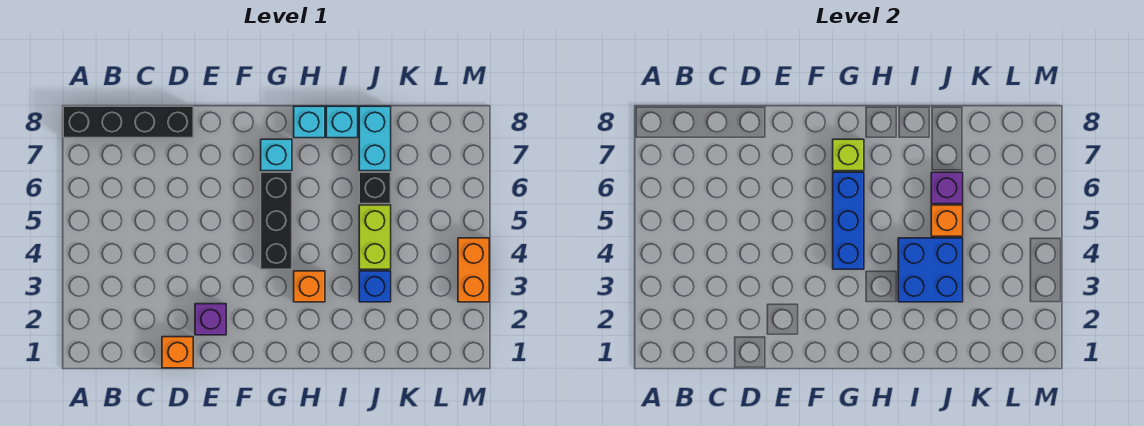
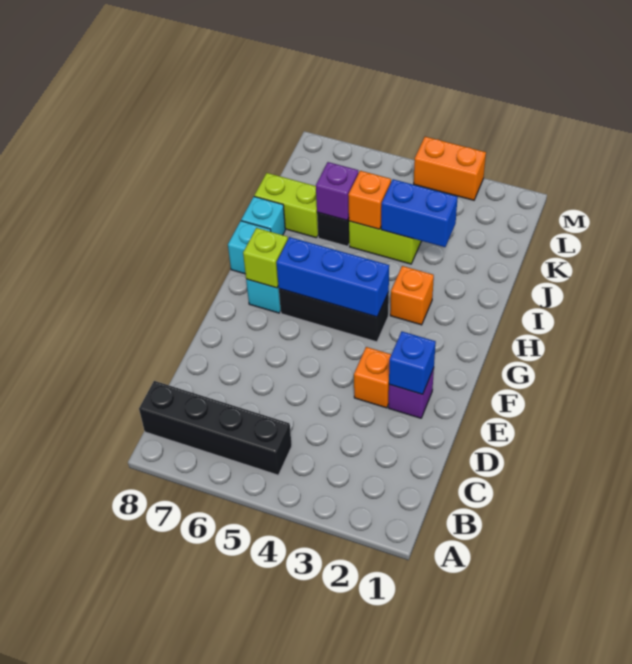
black 1x4 brick [63,106,193,138] -> black 1x4 brick turned to [139,381,292,475]
orange 1x1 brick [162,337,193,368] -> orange 1x1 brick moved to [354,347,391,408]
blue 2x2 brick [898,238,963,302] -> blue 1x2 brick [381,179,458,247]
blue 1x1 brick [359,271,391,302] -> blue 1x1 brick moved to [389,332,436,394]
cyan 1x2 brick [359,106,391,171] -> lime 1x2 brick [254,173,318,238]

